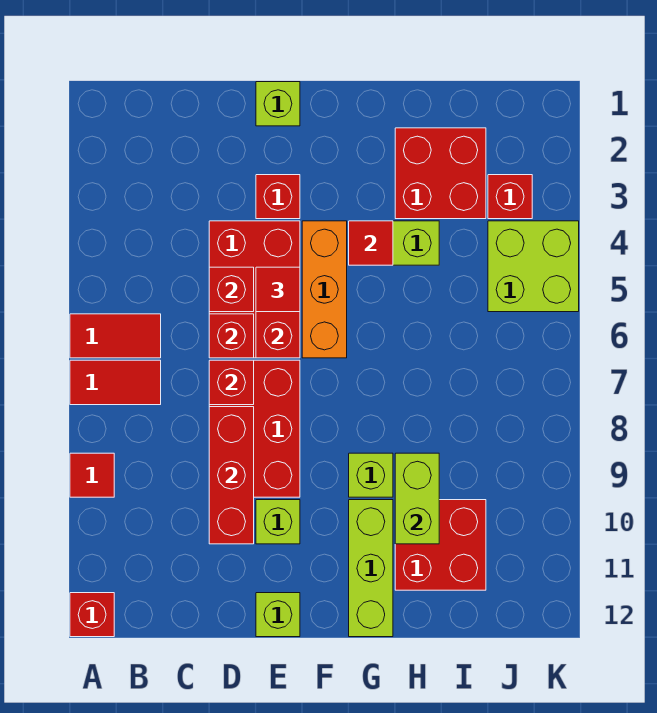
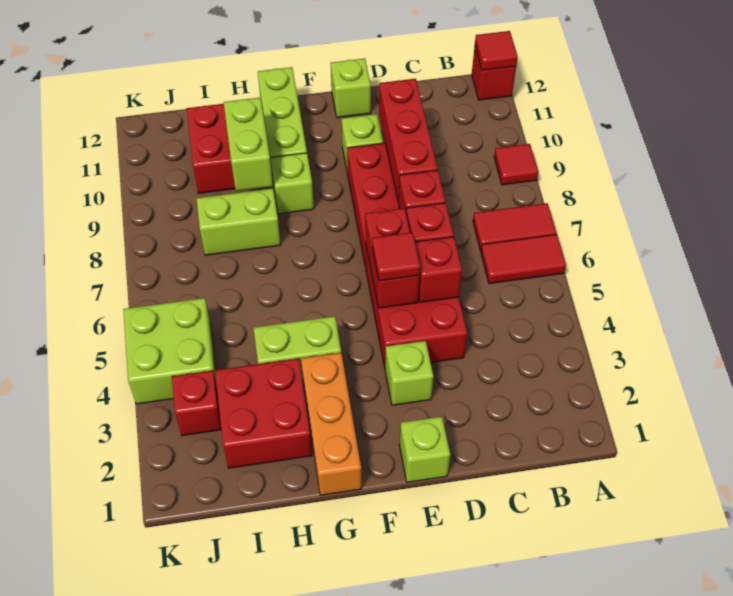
red 1x1 brick [256,175,300,219] -> lime 1x1 brick [385,341,433,405]
orange 1x3 brick [302,221,347,358] -> orange 1x3 brick moved to [301,353,361,495]
red 1x1 tile [349,221,393,265] -> red 1x1 tile moved to [475,31,518,71]
none -> lime 1x2 brick [196,188,281,255]

